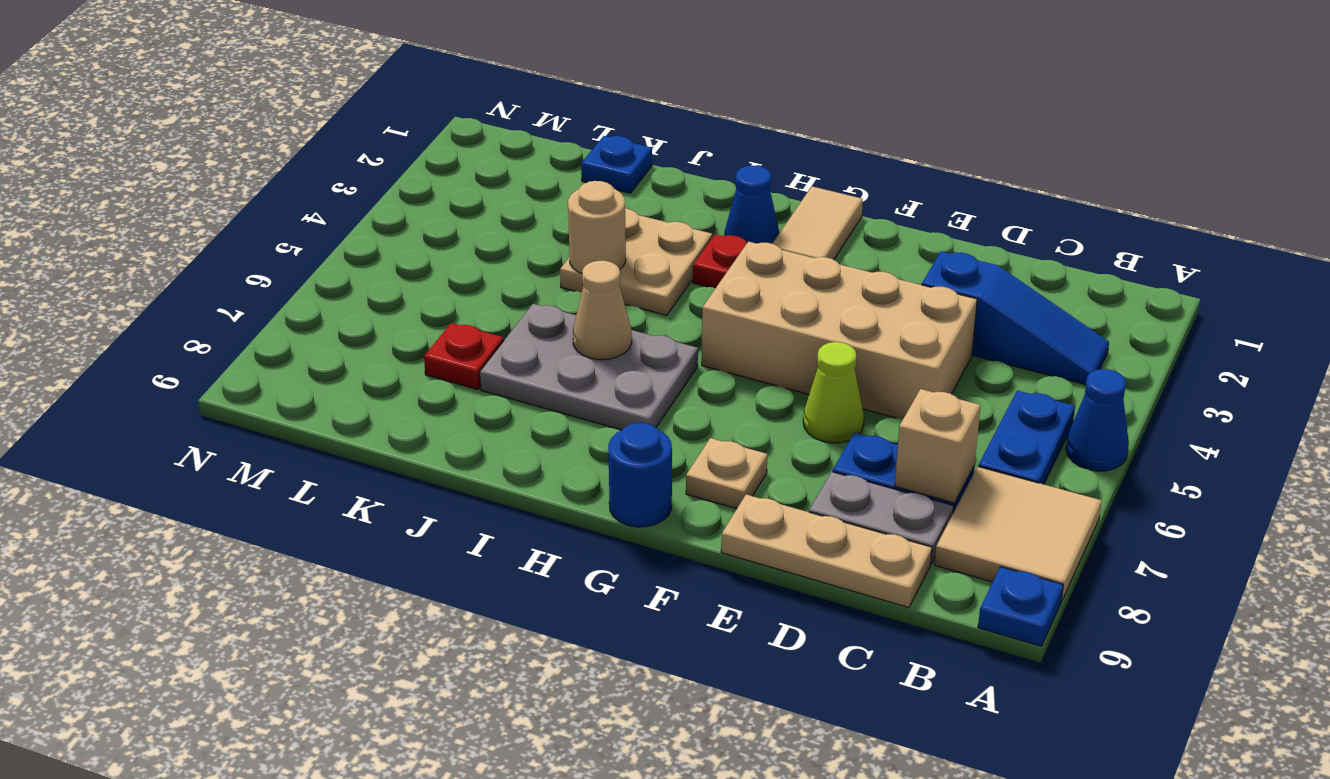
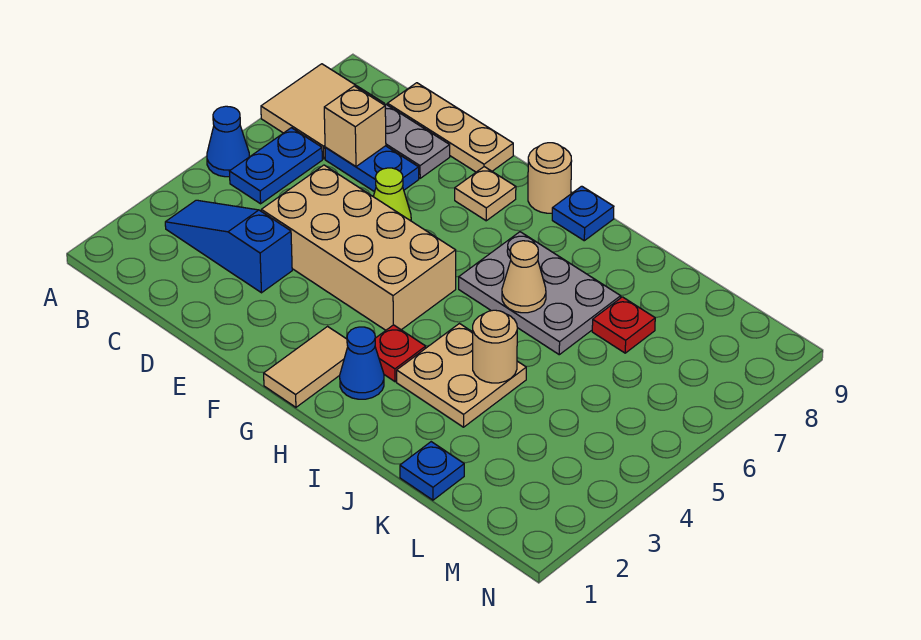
blue 1x1 plate [978,567,1063,646] -> blue 1x1 plate moved to [552,186,614,241]
blue 1x1 round brick [608,423,672,527] -> tan 1x1 round brick [528,143,572,213]

